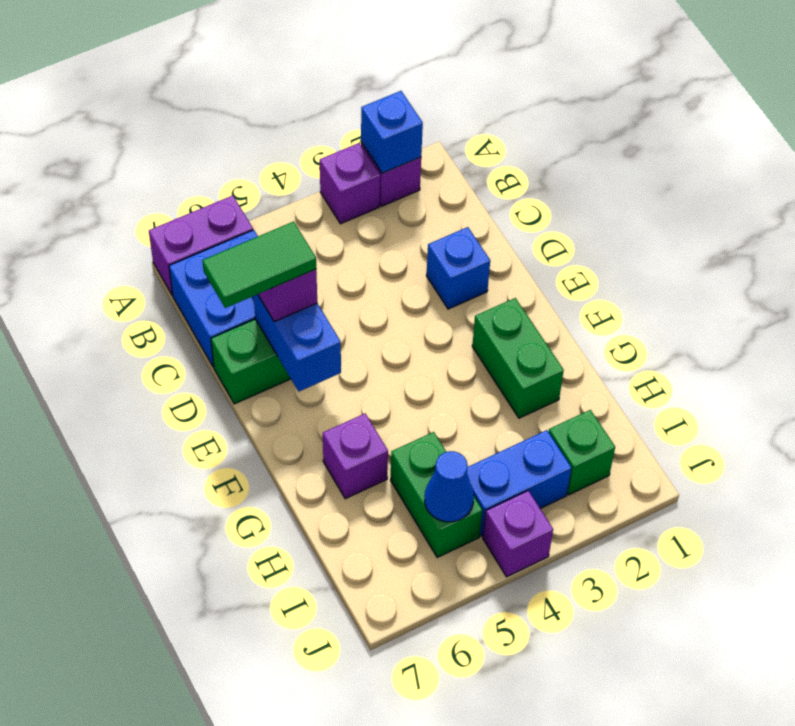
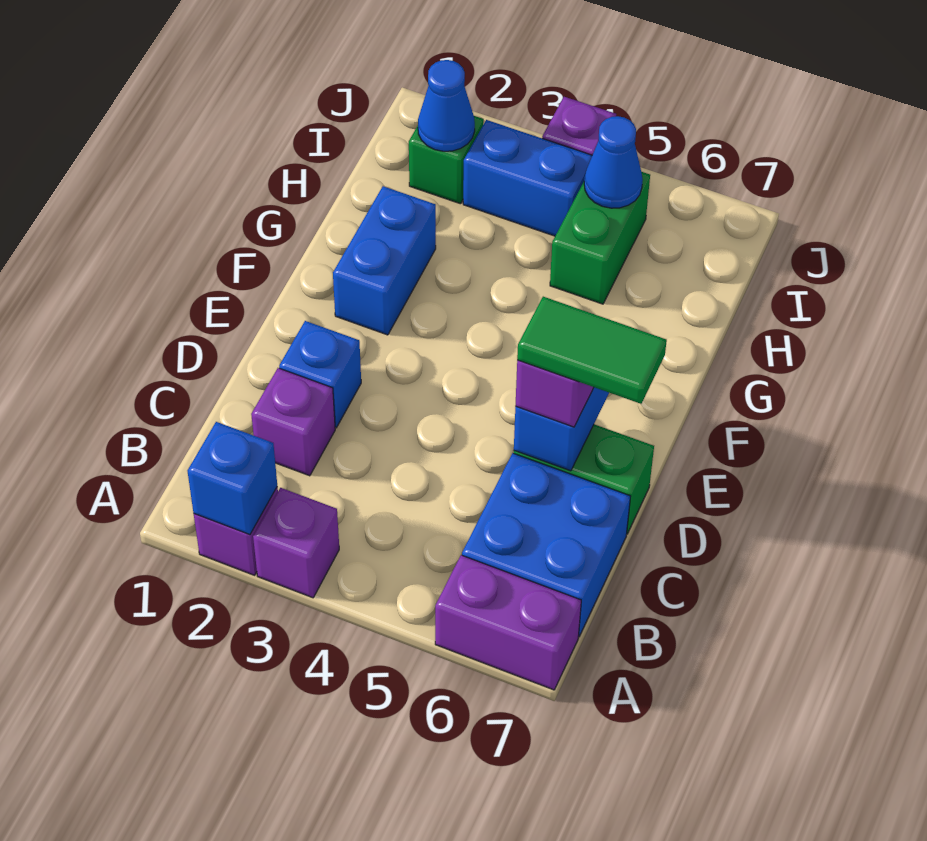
green 1x2 brick [472,298,564,418] -> blue 1x2 brick [333,186,436,335]
purple 1x1 brick [323,414,388,499] -> purple 1x1 brick moved to [251,368,335,476]
none -> blue 1x1 cone [418,60,475,151]

